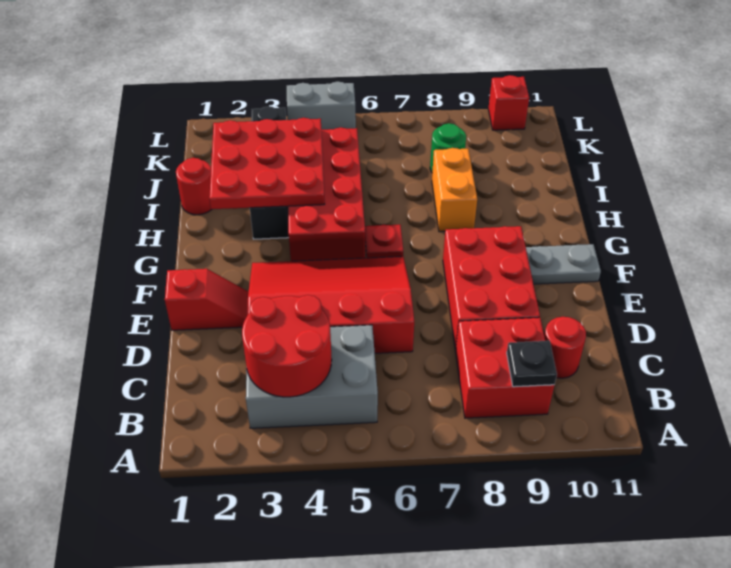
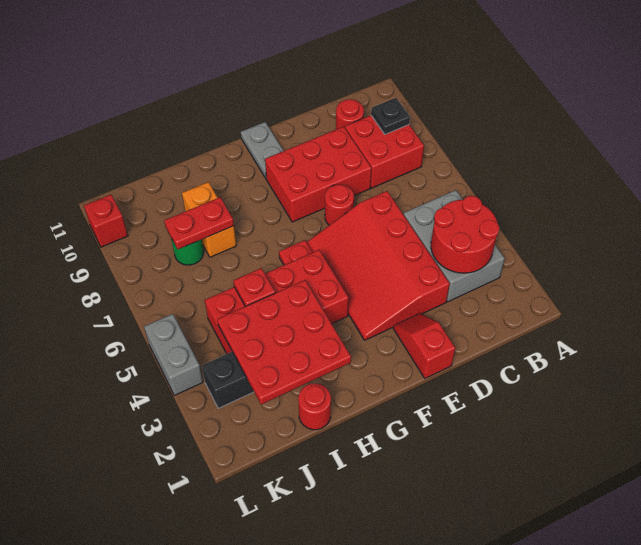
none -> red 1x1 round brick [325,184,354,225]
orange 1x2 brick [432,148,477,232] -> orange 1x2 brick turned to [182,182,236,257]
none -> red 1x1 plate [233,268,275,306]
none -> red 1x2 plate [164,197,234,249]

